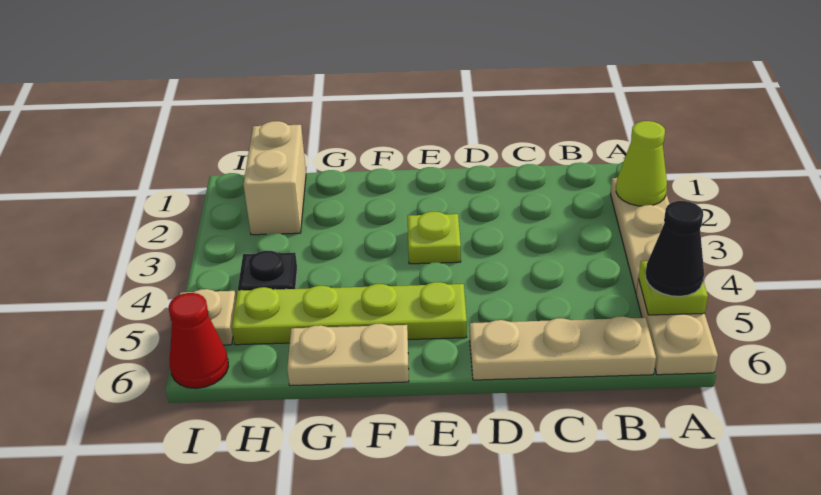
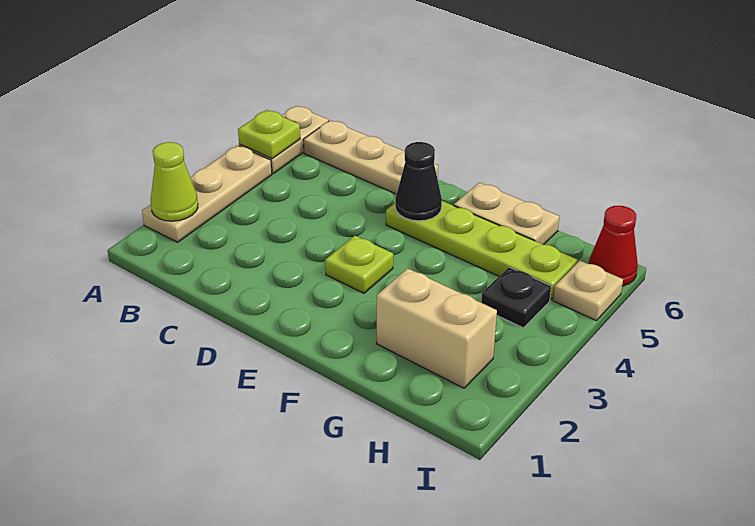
black 1x1 cone [646,201,704,296] -> black 1x1 cone moved to [395,142,442,221]
tan 1x2 brick [243,121,306,235] -> tan 1x2 brick turned to [377,268,497,388]

